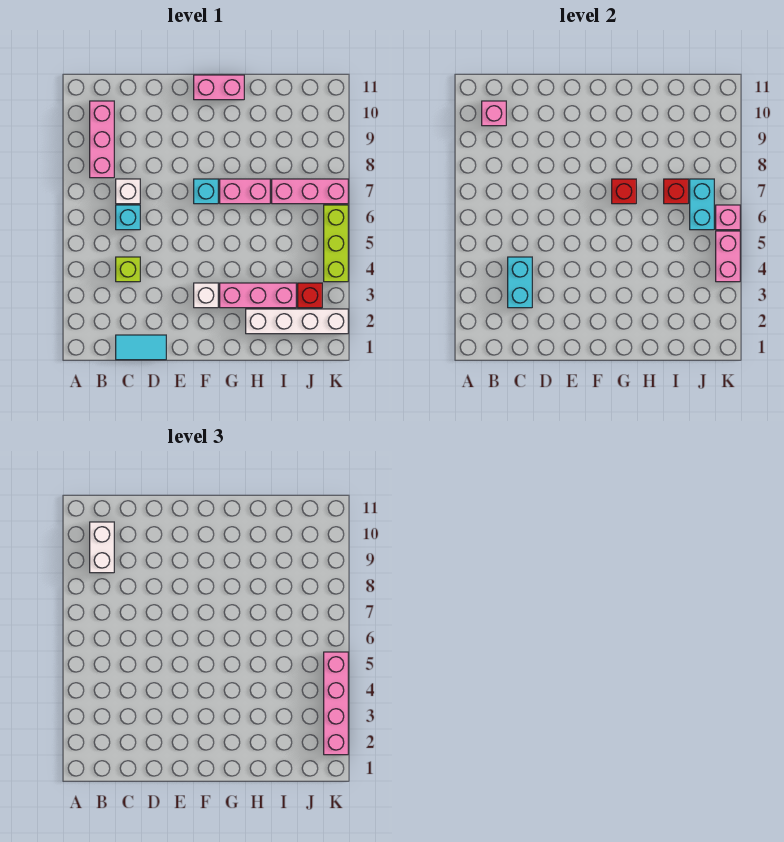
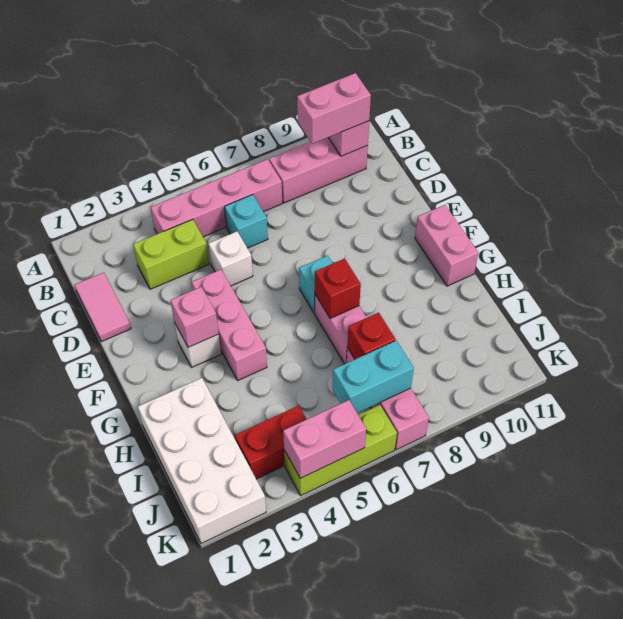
white 1x2 brick [90,522,114,573] -> pink 1x2 brick [297,73,371,144]
cyan 1x2 tile [116,335,166,360] -> pink 1x2 tile [75,272,131,342]
cyan 1x2 brick [508,257,532,308] -> none
lime 1x1 brick [116,257,140,282] -> lime 1x2 brick [133,219,209,289]
white 1x1 brick [116,179,140,204] -> white 1x1 brick moved to [208,232,253,286]
pink 1x3 brick [220,283,296,308] -> pink 1x3 brick moved to [192,270,267,381]
white 1x4 brick [246,309,348,334] -> white 2x4 brick [138,378,266,543]
red 1x1 brick [298,283,322,308] -> red 1x2 brick [235,406,307,479]
pink 1x4 brick [324,652,348,755] -> pink 1x4 brick moved to [151,159,282,237]
pink 1x1 brick [716,205,740,230] -> pink 1x1 brick moved to [170,287,219,347]

